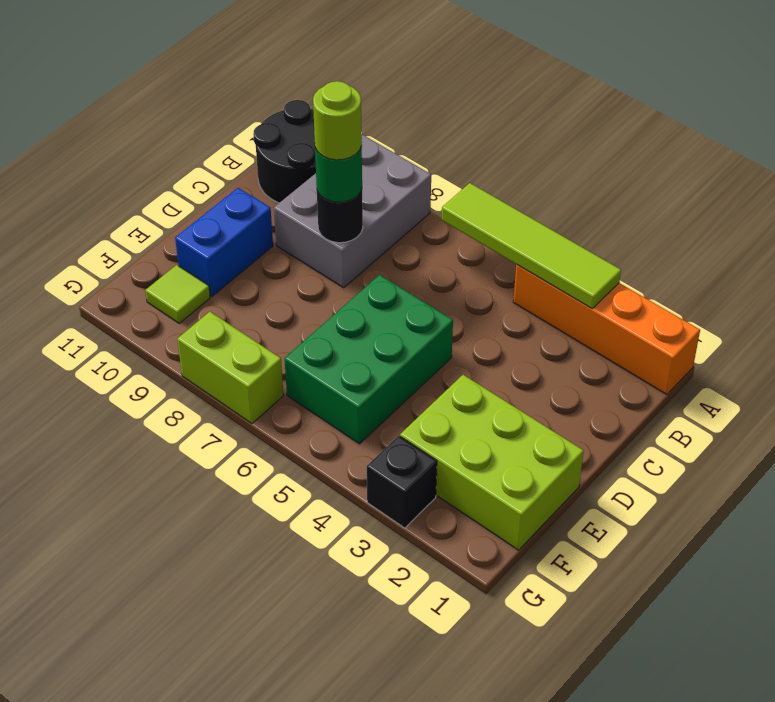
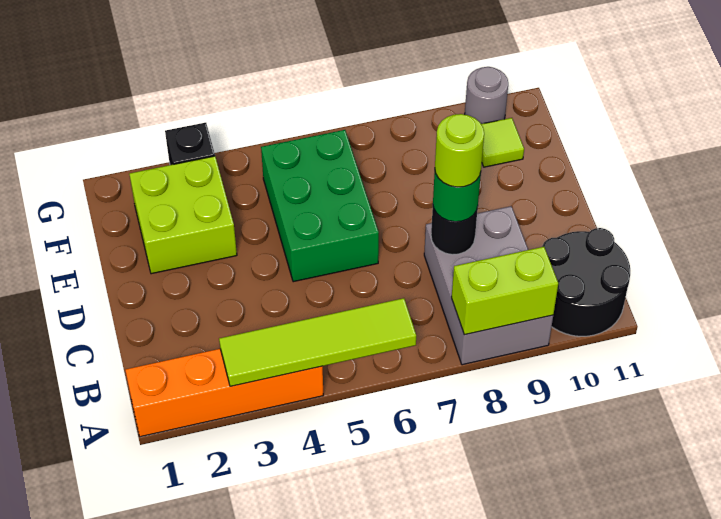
blue 1x2 brick [175,188,273,296] -> none
lime 2x3 brick [400,375,584,550] -> lime 2x2 brick [129,156,237,274]
lime 1x2 brick [177,312,284,424] -> lime 1x2 brick moved to [452,247,558,335]
none -> grey 1x1 round brick [465,67,508,124]

